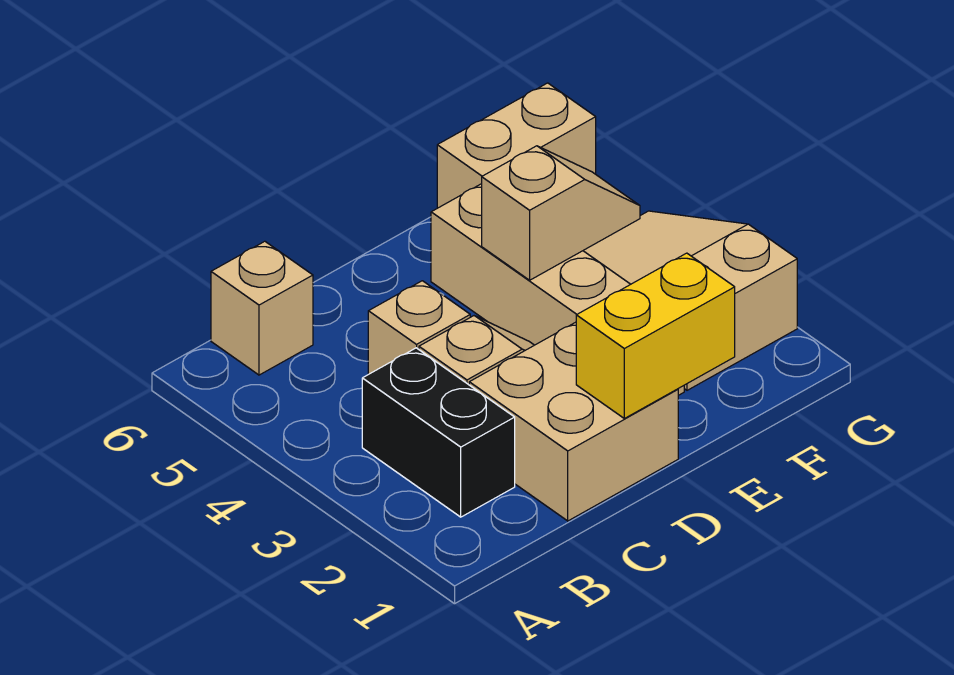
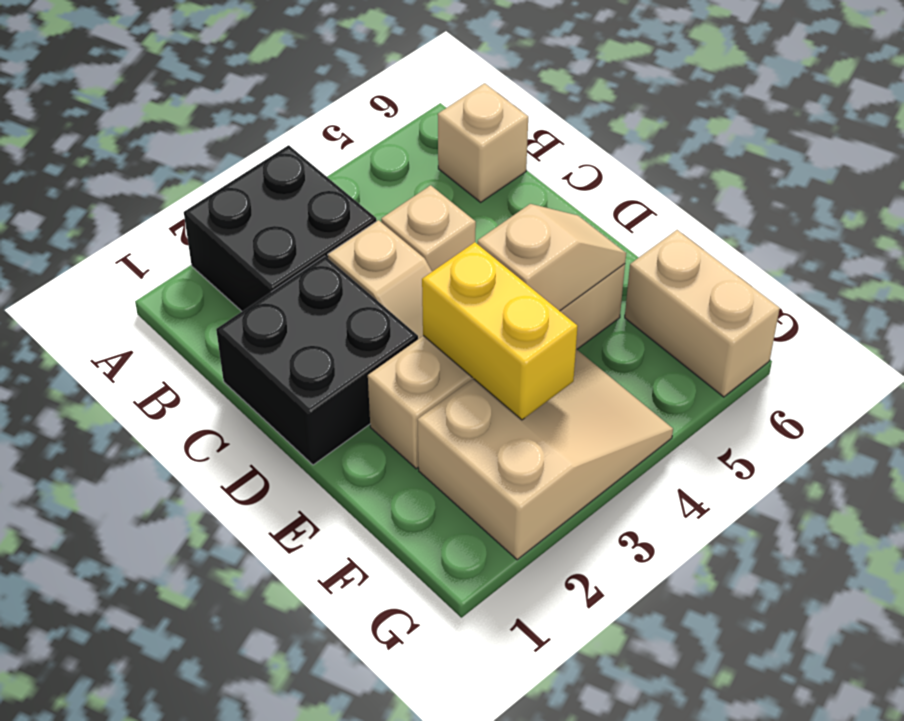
black 1x2 brick [362,348,515,517] -> black 2x2 brick [184,145,377,311]
tan 2x2 brick [469,322,678,521] -> black 2x2 brick [216,256,418,465]
yellow 1x2 brick [576,253,735,418] -> yellow 1x2 brick moved to [422,242,578,420]
tan 1x2 slope [482,146,640,280] -> tan 1x2 slope turned to [478,204,626,311]

